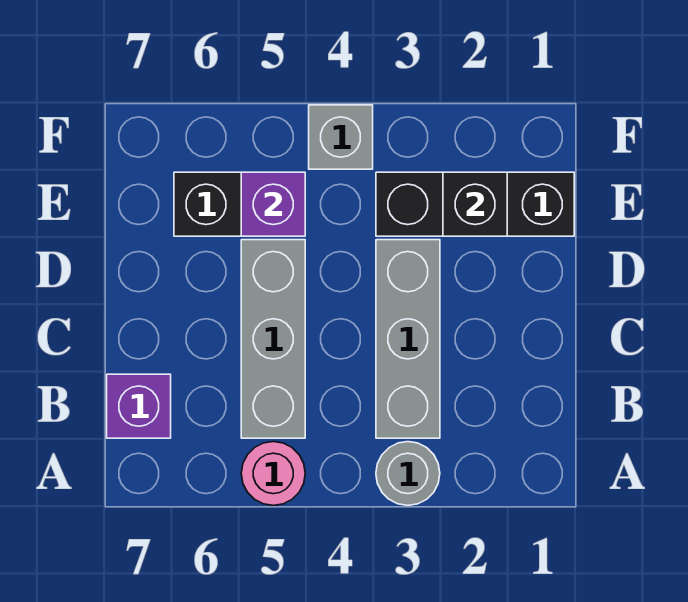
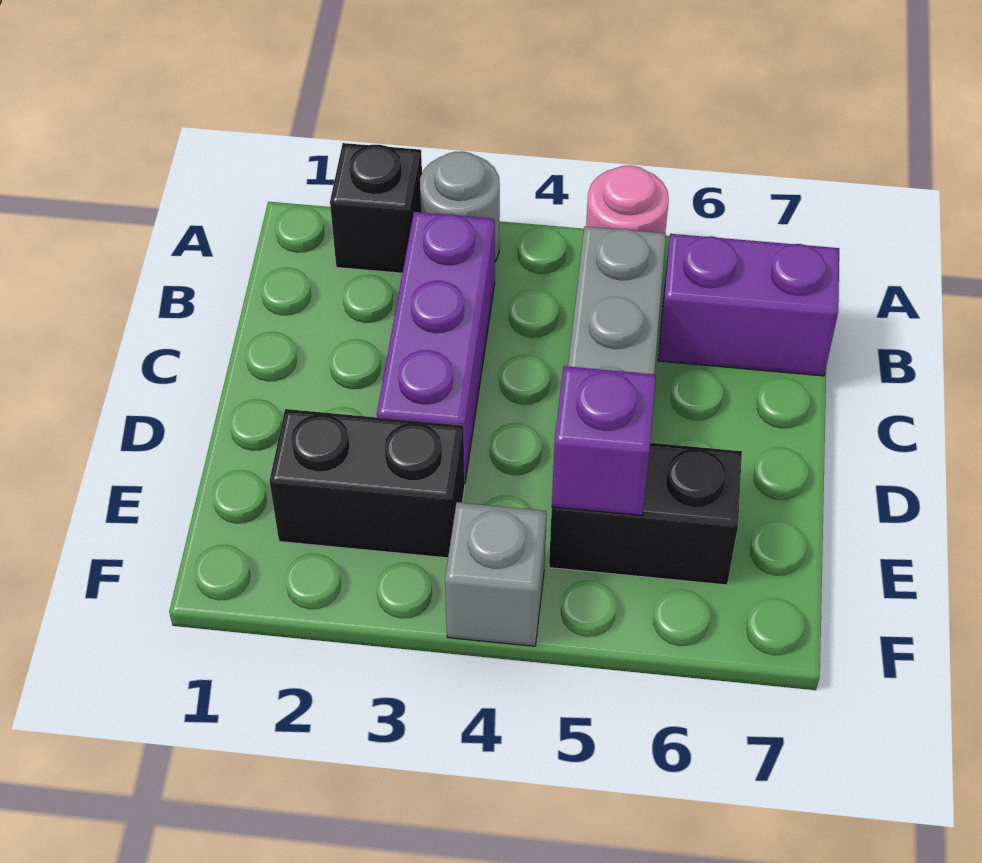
grey 1x3 brick [376,240,440,438] -> purple 1x3 brick [377,212,495,481]
purple 1x1 brick [107,374,171,438] -> purple 1x2 brick [658,234,839,376]
black 1x3 brick [376,172,574,236] -> black 1x2 brick [269,409,465,558]
black 1x1 brick [443,172,507,236] -> black 1x1 brick moved to [330,143,422,273]

